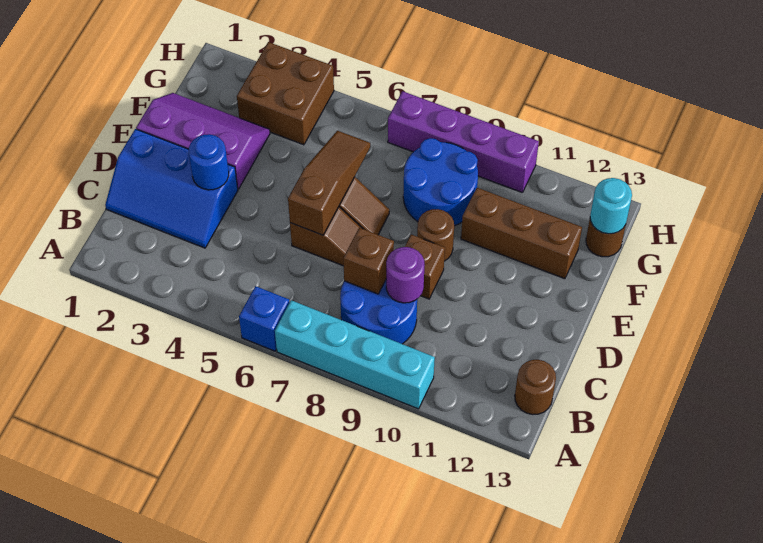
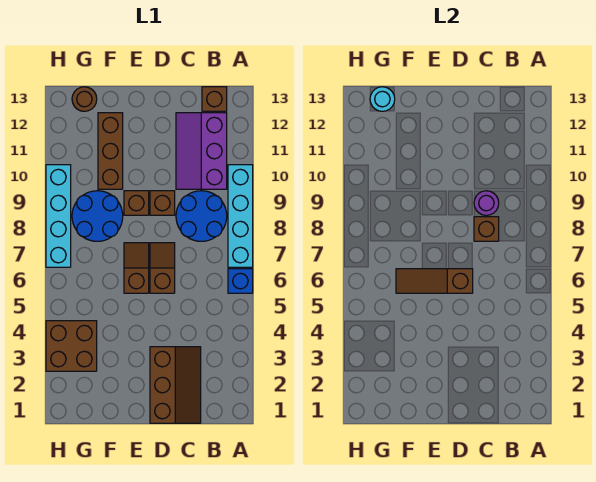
brown 1x1 round brick [515,360,556,415] -> brown 1x1 brick [202,87,227,111]
blue 2x3 slope [105,129,238,248] -> brown 2x3 slope [150,347,201,423]
blue 1x1 round brick [189,134,229,190] -> none
purple 2x3 slope [136,93,270,189] -> purple 2x3 slope moved to [176,113,227,189]
brown 1x1 round brick [417,209,454,261] -> brown 1x1 brick [124,191,149,215]
purple 1x4 brick [388,91,539,193] -> cyan 1x4 brick [46,165,71,267]

